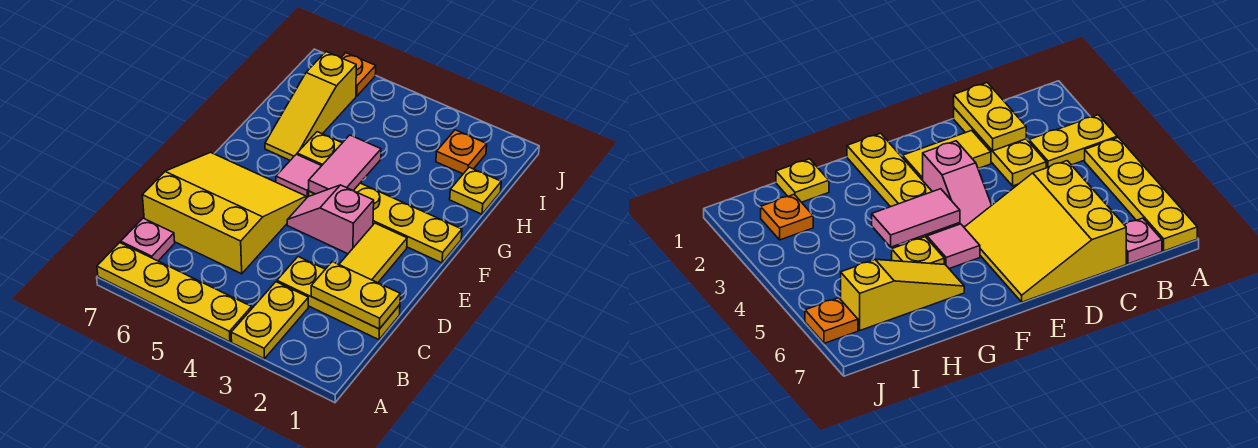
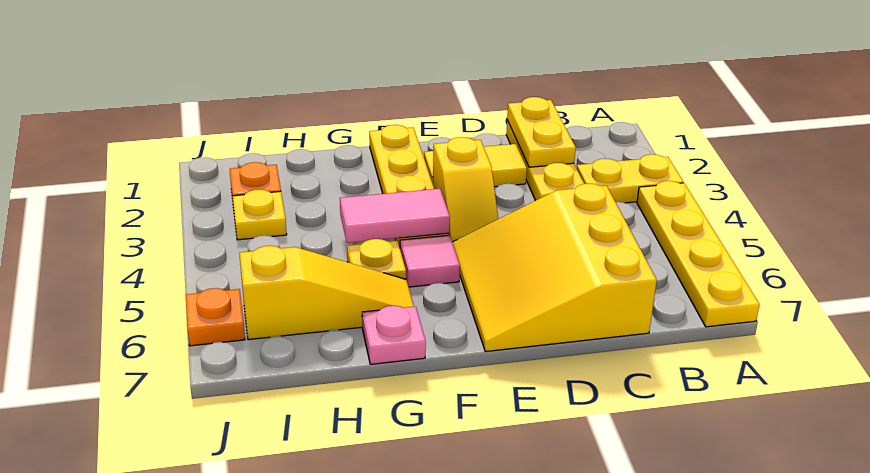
pink 1x1 plate [121,218,175,261] -> pink 1x1 plate moved to [362,306,426,364]
pink 1x2 slope [287,185,374,254] -> yellow 1x2 slope [433,137,498,242]
yellow 1x1 plate [450,167,501,214] -> yellow 1x1 plate moved to [233,189,287,240]

